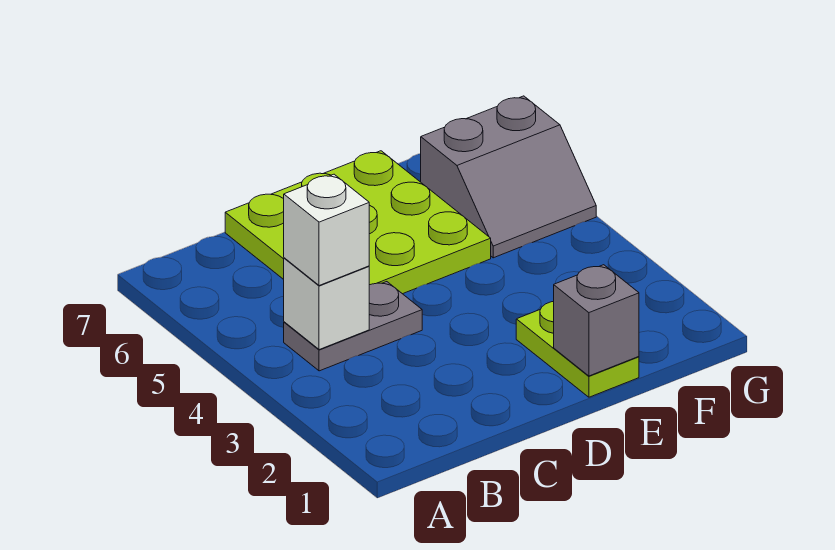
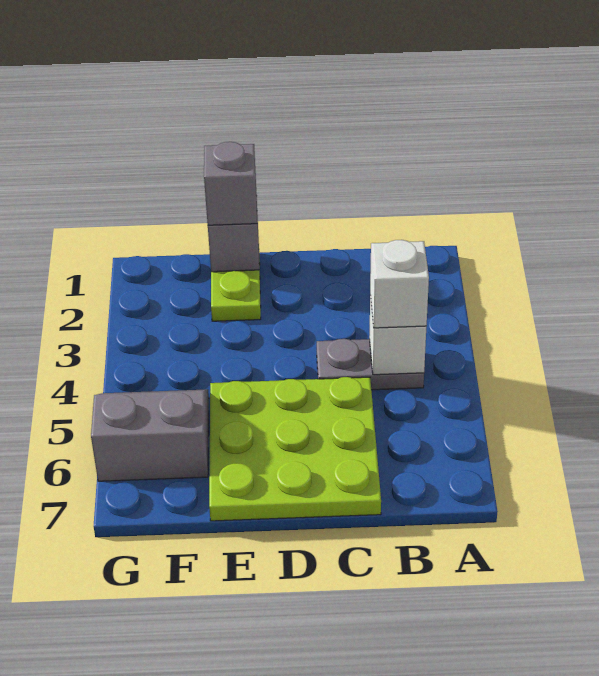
none -> grey 1x1 brick [204,142,257,225]

